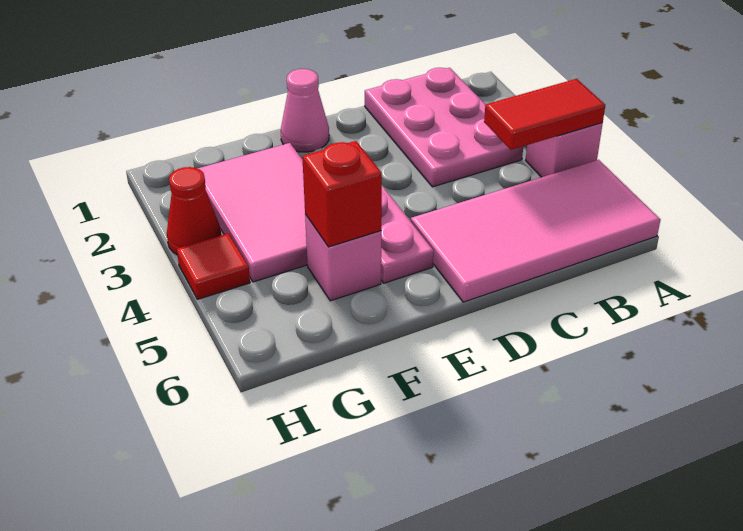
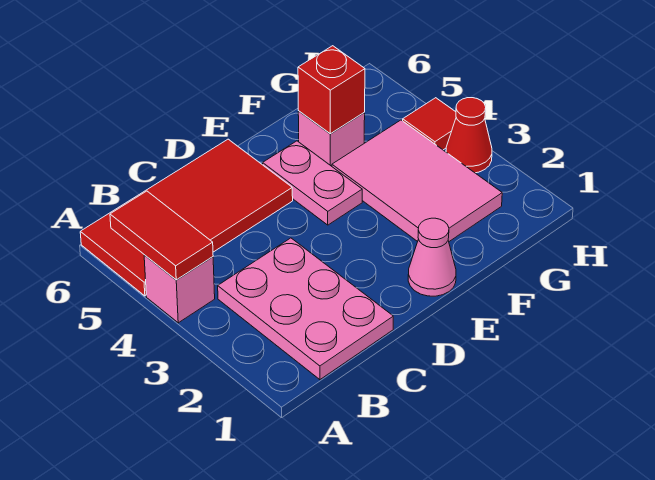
red 1x2 tile [484,79,605,150] -> red 1x2 tile turned to [110,191,213,280]
pink 2x4 tile [411,160,660,302] -> red 2x4 tile [80,139,293,296]

